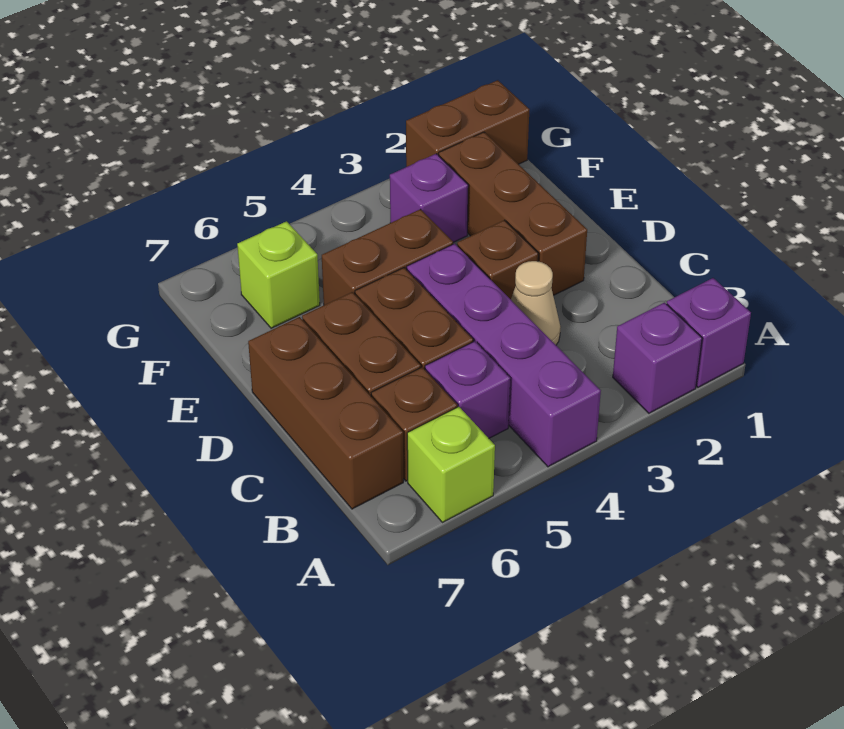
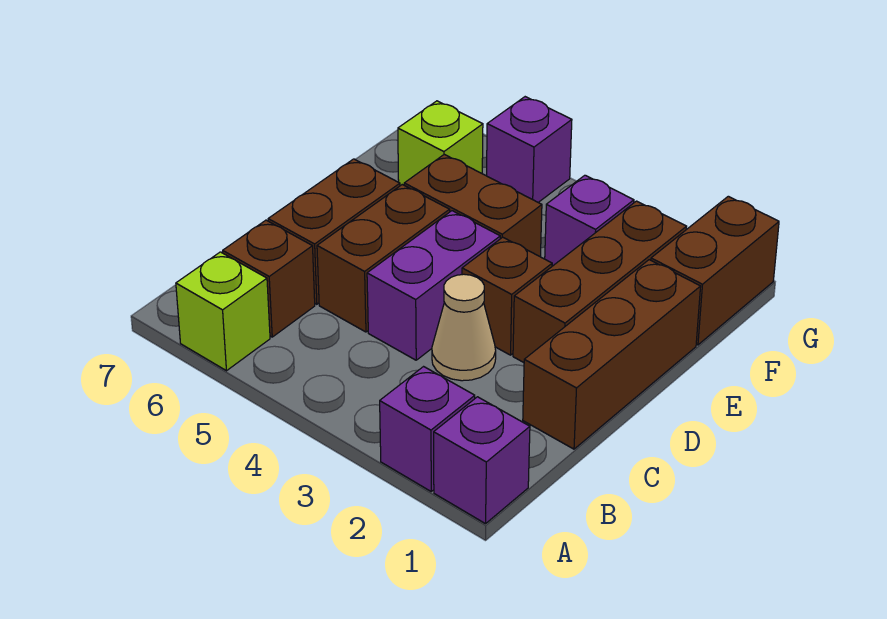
purple 1x4 brick [407,244,601,467] -> purple 1x2 brick [367,211,500,360]
purple 1x1 brick [425,341,510,438] -> purple 1x1 brick moved to [487,97,572,202]
brown 1x3 brick [248,317,403,509] -> brown 1x3 brick moved to [523,260,701,449]
brown 1x2 brick [406,80,530,167] -> brown 1x2 brick turned to [651,196,779,345]

